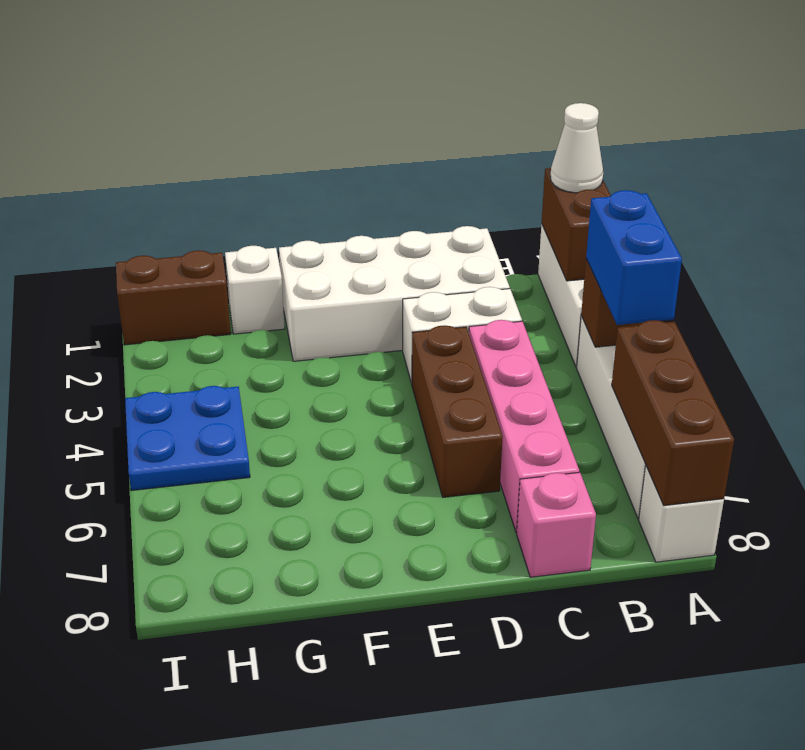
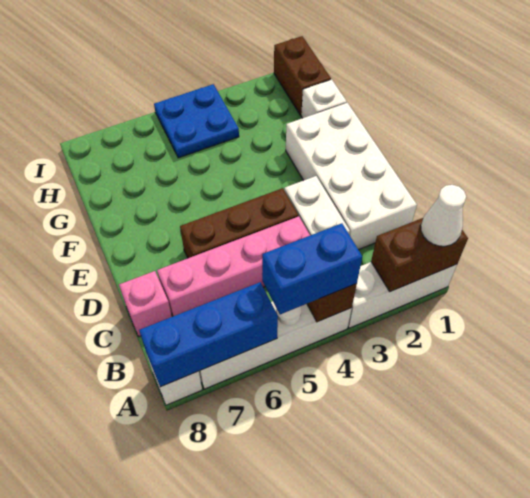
brown 1x3 brick [612,320,734,506] -> blue 1x3 brick [139,282,278,387]

